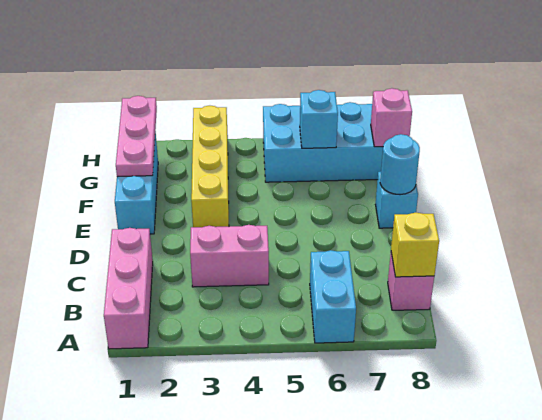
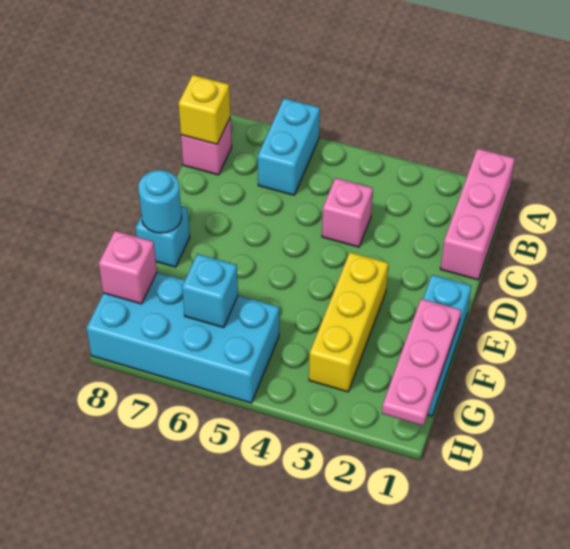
pink 1x2 brick [190,225,269,287] -> pink 1x1 brick [322,178,373,247]
yellow 1x4 brick [191,106,229,227] -> yellow 1x3 brick [309,252,388,392]

